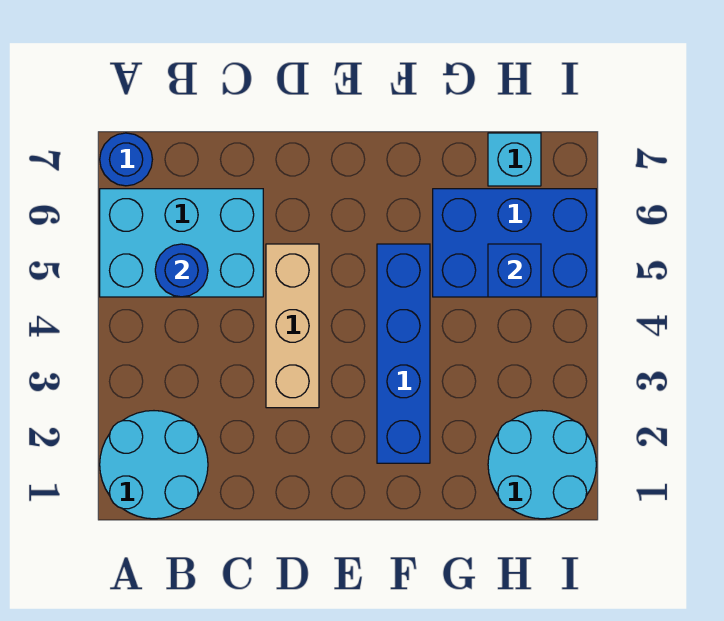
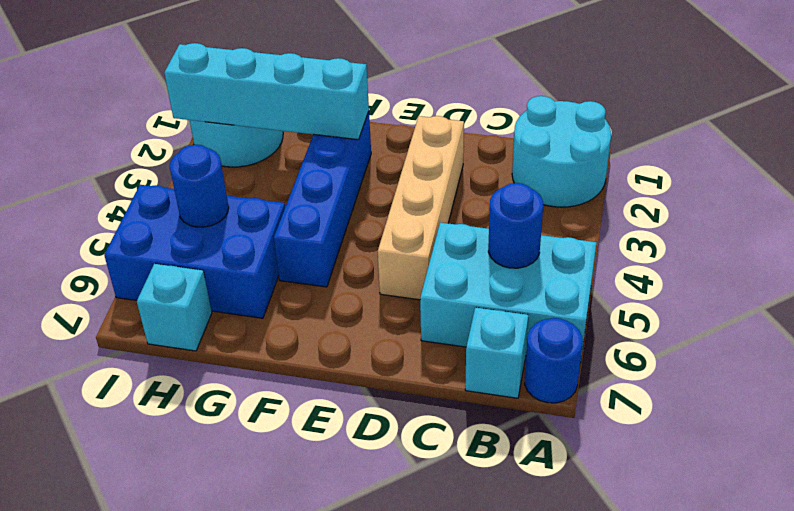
none -> cyan 1x1 brick [465,307,528,398]
tan 1x3 brick [266,244,319,408] -> tan 1x4 brick [378,116,464,300]
none -> cyan 1x4 brick [164,43,369,140]
blue 1x1 brick [488,244,541,297] -> blue 1x1 round brick [170,145,229,227]

